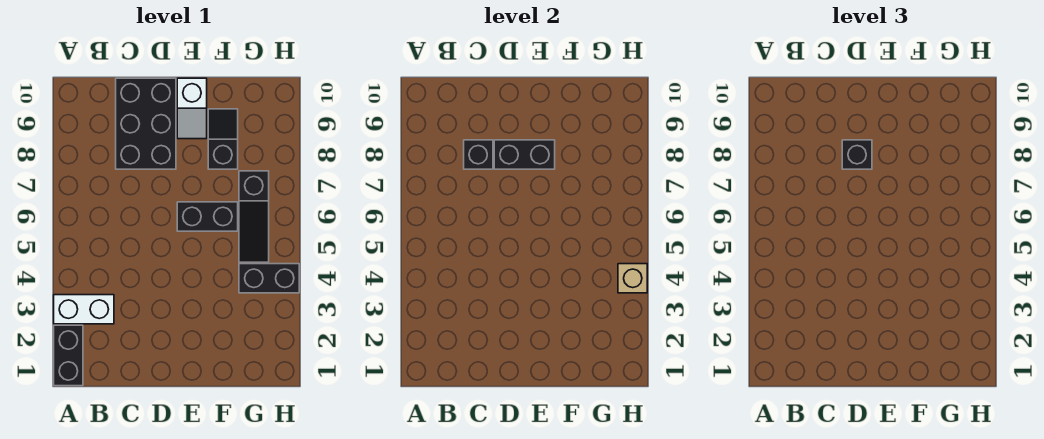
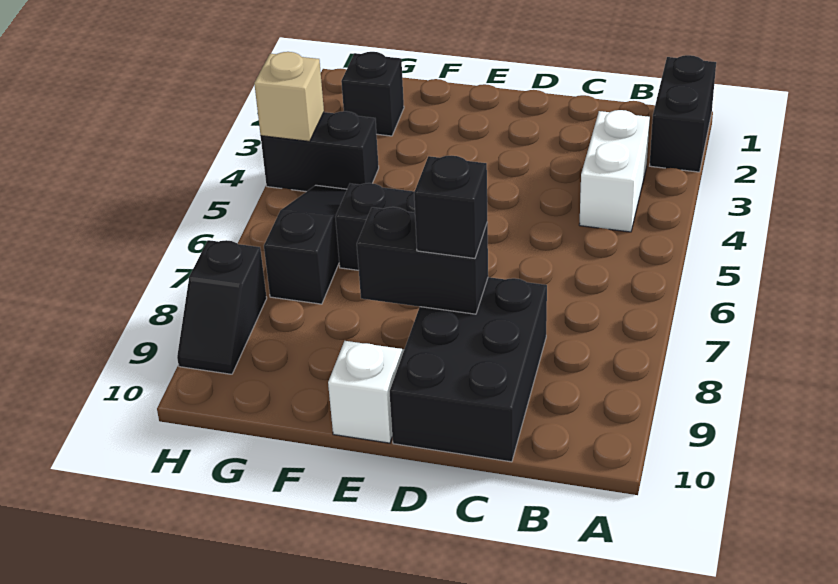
white 1x2 brick [54,295,114,324] -> white 1x2 brick turned to [579,110,650,232]
black 1x1 brick [464,140,493,169] -> black 1x1 brick moved to [341,52,404,136]
black 1x2 slope [208,109,238,169] -> black 1x2 slope moved to [177,240,267,374]

